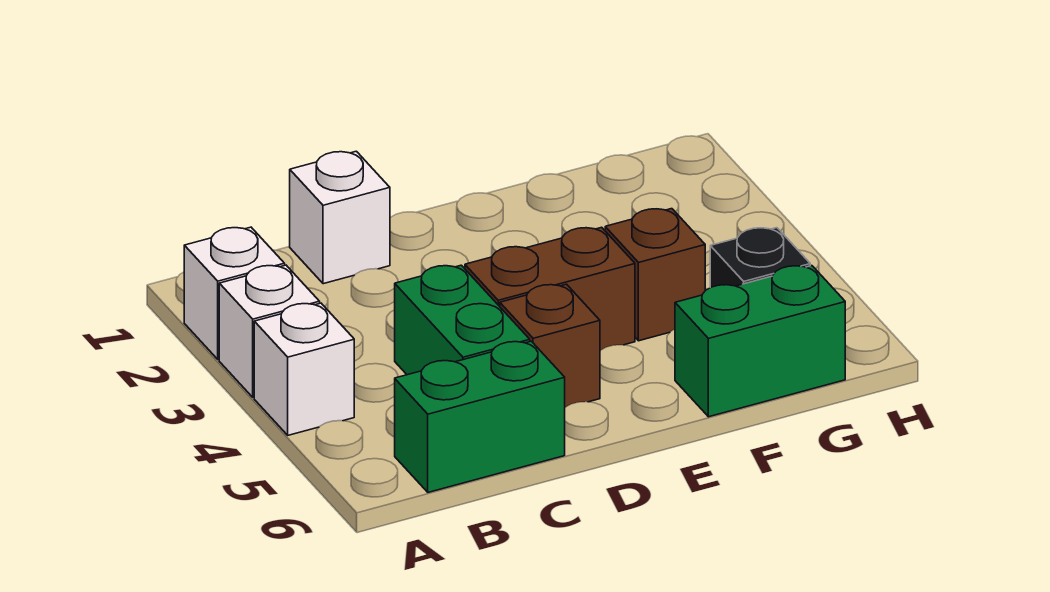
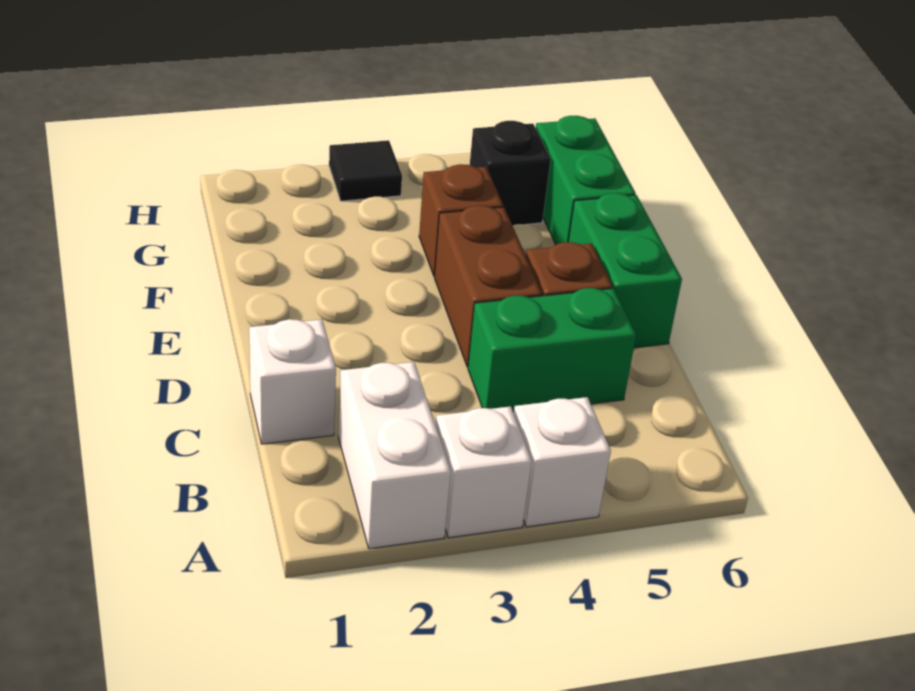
white 1x1 brick [184,227,285,359] -> white 1x2 brick [338,362,451,549]
green 1x2 brick [395,341,565,492] -> green 1x2 brick moved to [568,193,682,348]
none -> black 1x1 tile [329,140,402,201]

